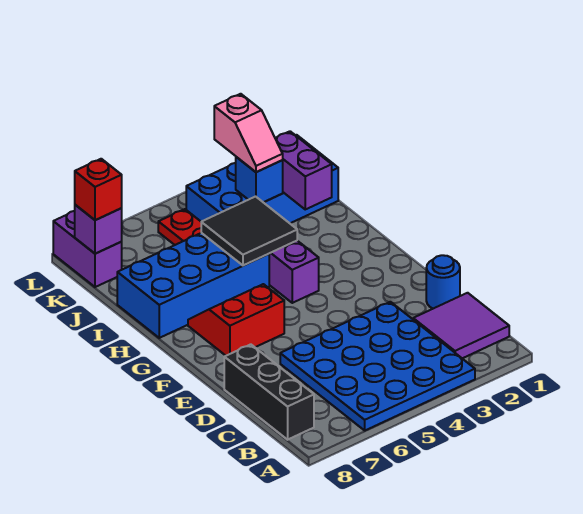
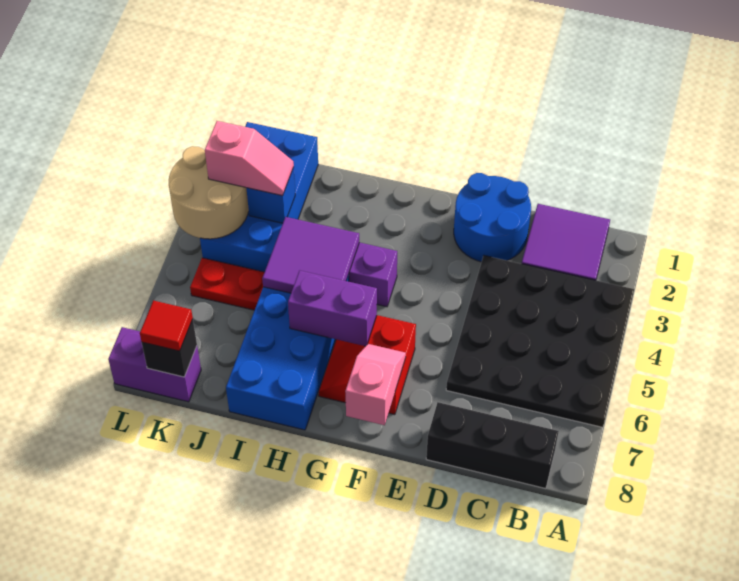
blue 4x4 plate [280,302,475,430] -> black 4x4 plate [446,256,634,427]
blue 1x1 round brick [426,255,460,309] -> blue 2x2 round brick [454,173,531,262]
none -> pink 1x2 slope [345,344,406,425]
black 2x2 tile [201,197,297,266] -> purple 2x2 tile [262,217,359,293]
purple 1x2 brick [275,131,332,209] -> purple 1x2 brick moved to [288,270,377,346]
none -> tan 2x2 round brick [169,146,249,239]
purple 1x1 brick [75,205,122,254] -> black 1x1 brick [142,319,197,377]
red 1x1 brick [75,159,122,220] -> red 1x1 tile [140,300,193,351]

